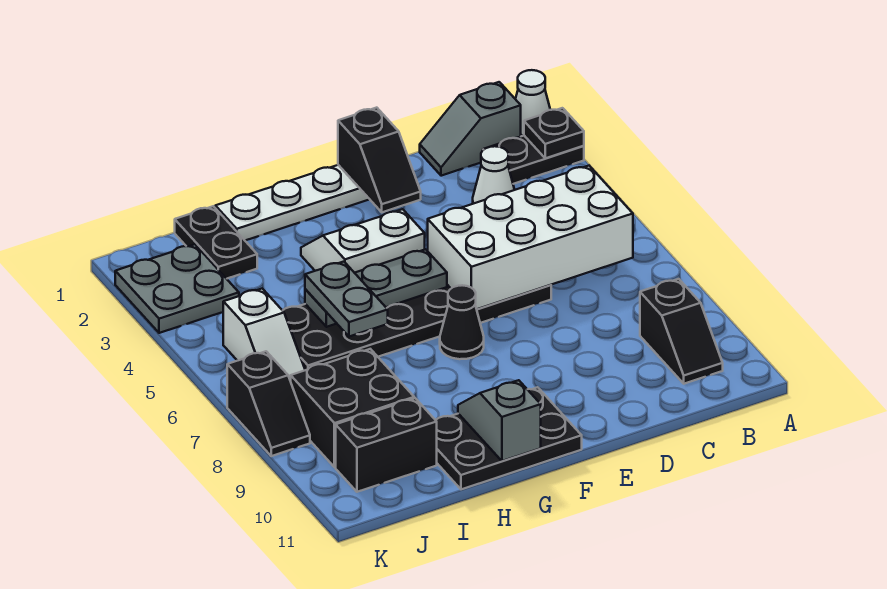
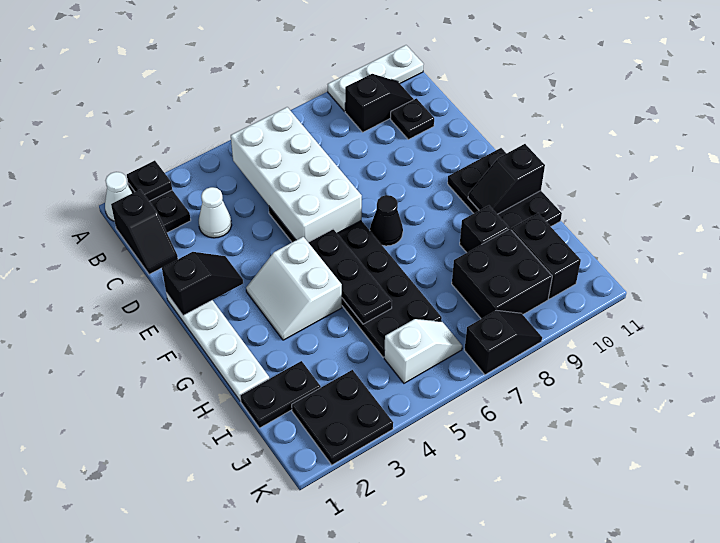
none -> white 1x3 plate [328,45,424,111]
grey 1x2 slope [420,82,521,176] -> black 1x2 slope [111,190,178,274]
none -> black 1x1 plate [391,98,434,139]
grey 1x3 plate [305,249,447,327] -> black 1x3 plate [308,229,392,324]
grey 1x2 slope [458,380,541,461] -> black 1x2 slope [468,144,545,214]
grey 1x2 plate [305,262,388,337] -> none
none -> black 1x1 brick [460,206,509,253]
grey 2x2 plate [115,244,239,333] -> black 2x2 plate [292,370,393,465]

